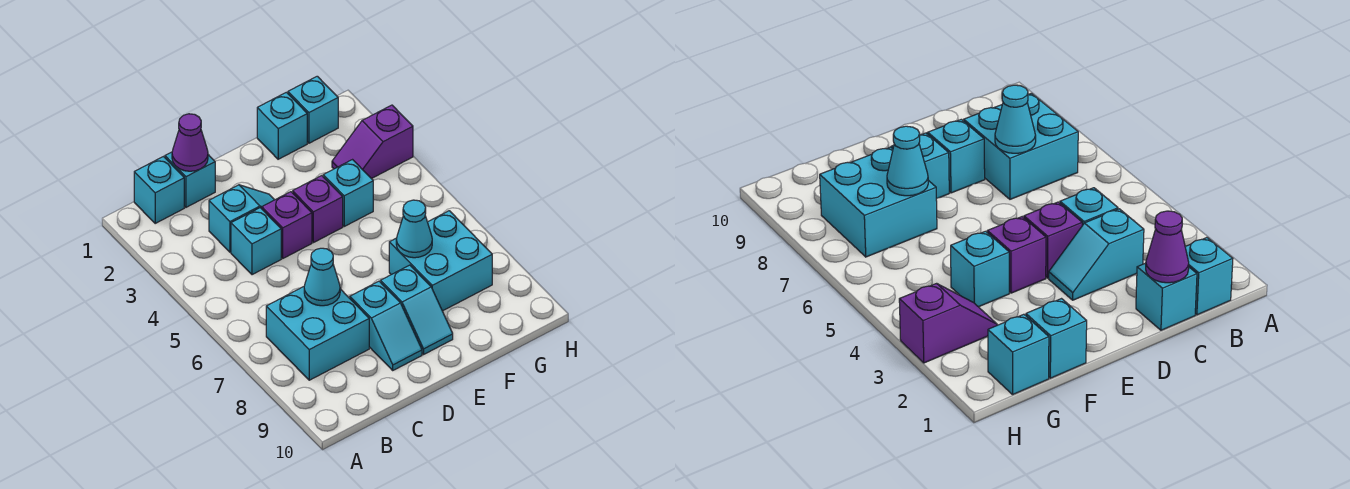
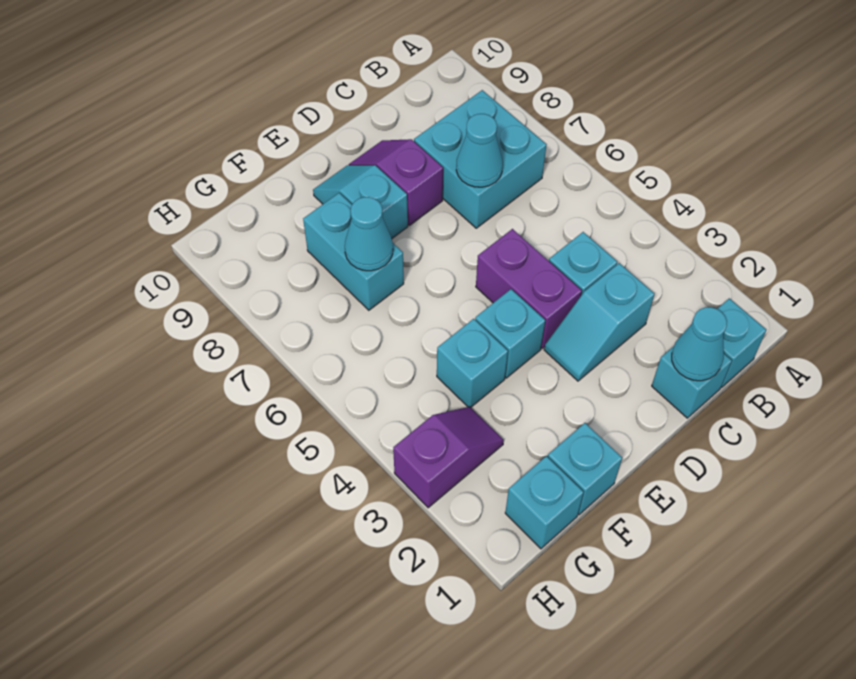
purple 1x1 cone [172,114,208,171] -> cyan 1x1 cone [672,307,727,381]
purple 1x1 brick [262,192,312,258] -> purple 1x2 brick [476,229,582,348]
cyan 1x2 slope [350,281,422,370] -> purple 1x2 slope [349,139,443,225]
purple 1x1 brick [293,176,343,243] -> cyan 1x1 brick [475,289,545,378]
cyan 2x2 brick [389,211,492,311] -> cyan 1x2 brick [303,193,404,310]

